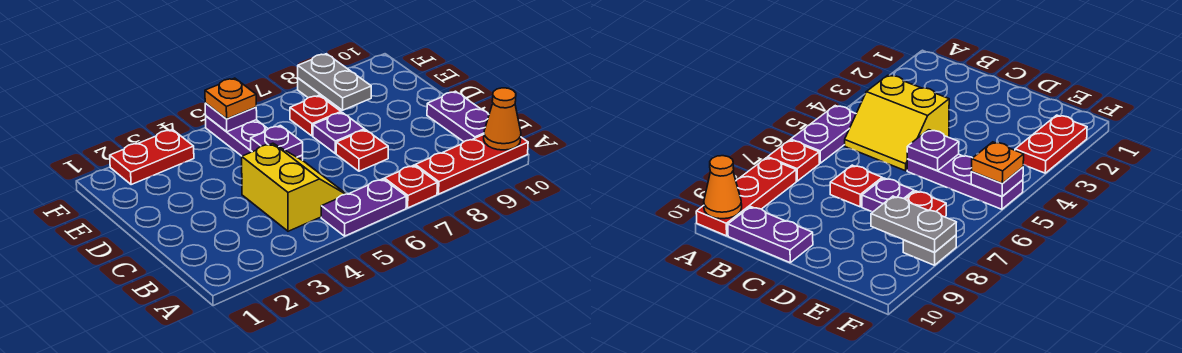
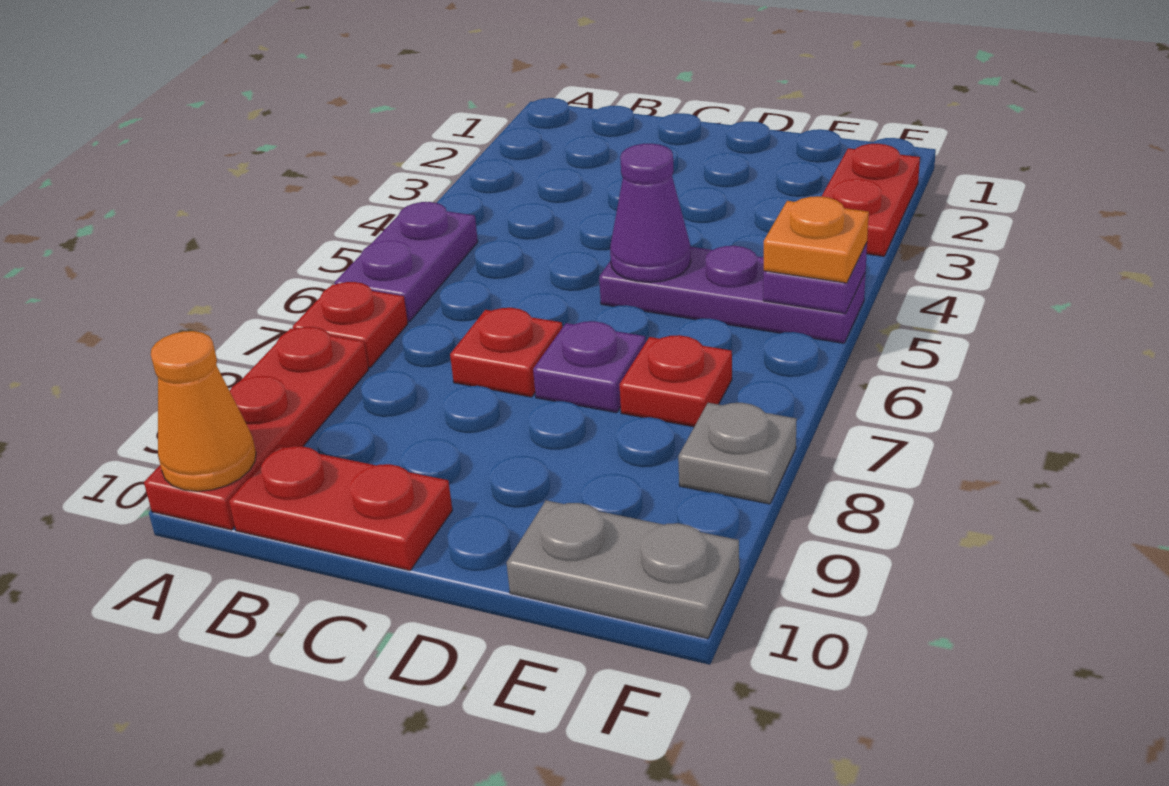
yellow 2x2 slope [242,143,346,231] -> none
purple 1x2 plate [427,91,489,142] -> red 1x2 plate [229,445,452,571]
purple 1x1 plate [251,126,303,157] -> purple 1x1 cone [610,144,691,282]
grey 1x2 plate [298,54,371,110] -> grey 1x2 plate moved to [507,500,739,639]

